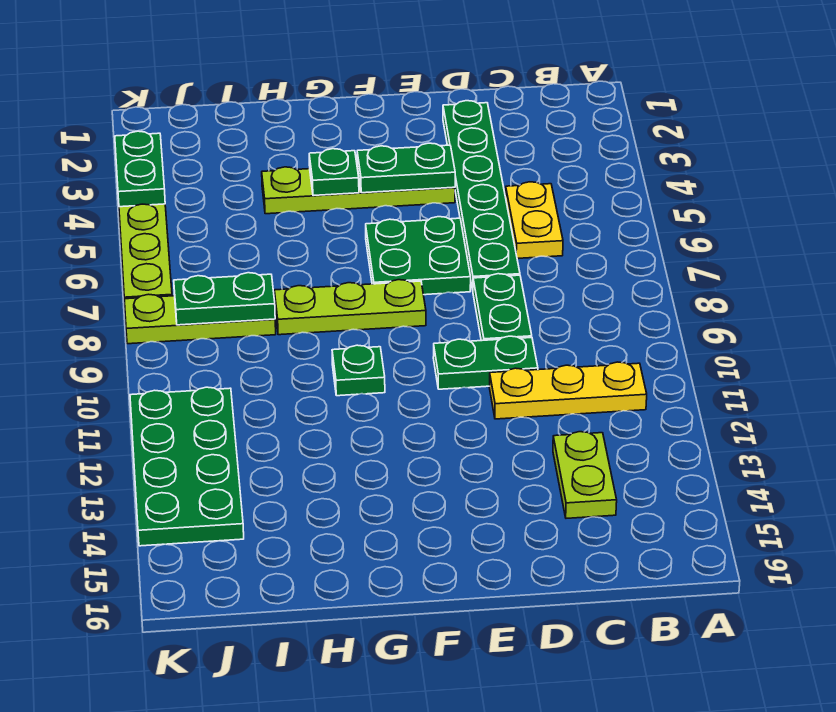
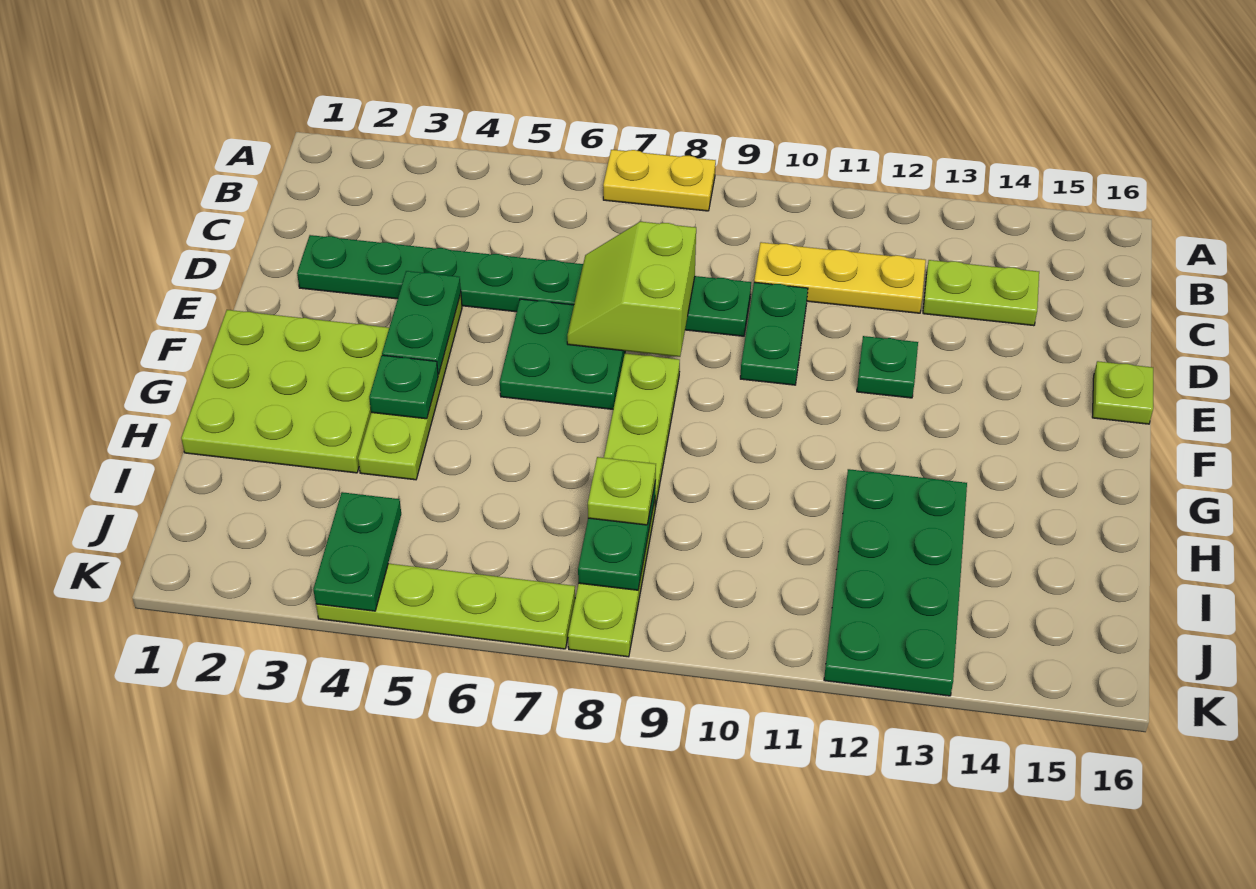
yellow 1x3 plate [489,362,647,419] -> yellow 1x3 plate turned to [754,242,926,313]
yellow 1x2 plate [506,182,563,258] -> yellow 1x2 plate moved to [603,150,716,211]
none -> lime 2x2 slope [567,222,696,357]
none -> lime 1x1 plate [1092,361,1153,424]
none -> lime 3x3 plate [181,310,389,473]
green 1x1 plate [332,345,385,396] -> green 1x1 plate moved to [857,336,918,398]
none -> lime 1x1 plate [588,457,656,525]
green 2x4 plate [130,387,244,546] -> green 2x4 plate turned to [824,469,967,696]
green 1x2 plate [115,131,165,207] -> green 1x2 plate turned to [313,492,401,611]

